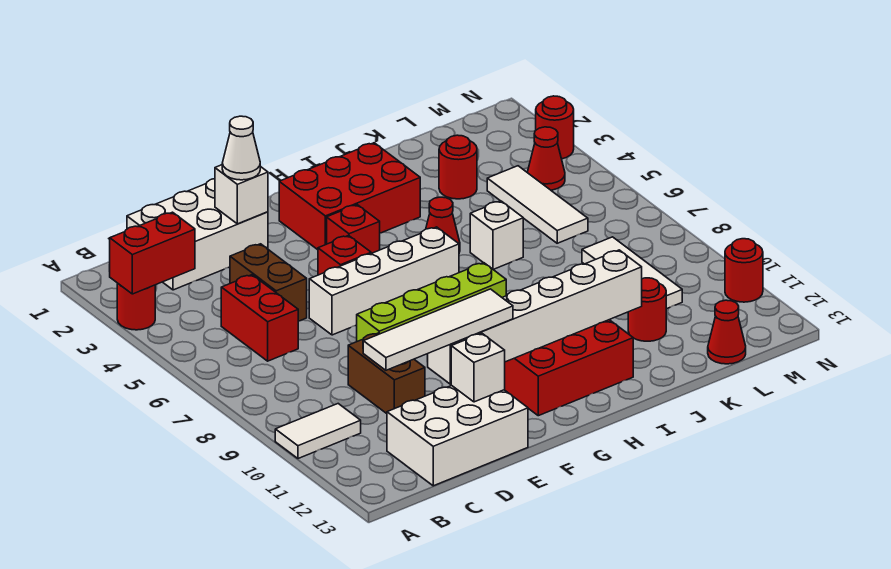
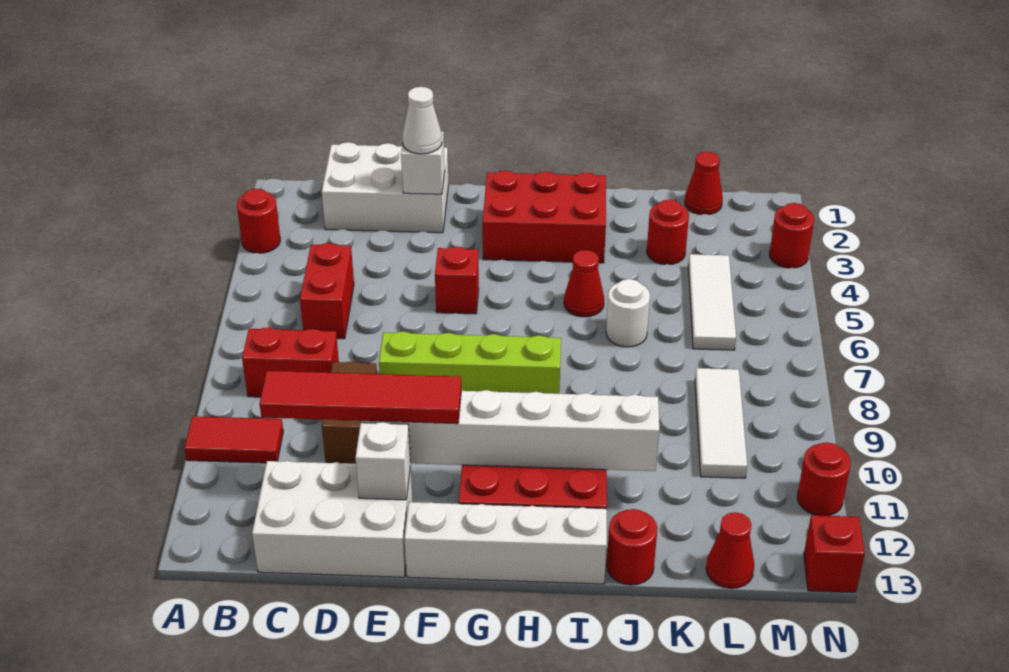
red 1x2 brick [110,212,195,294] -> red 1x2 brick moved to [242,328,339,397]
white 1x2 tile [275,404,361,459] -> red 1x2 tile [184,416,283,463]
white 1x4 tile [363,289,513,370] -> red 1x4 tile [260,371,461,424]
brown 1x2 brick [230,244,307,321] -> none
white 1x4 brick [309,227,459,335] -> white 1x4 brick moved to [405,502,607,584]
red 1x1 brick [327,205,380,253] -> red 1x1 brick moved to [804,515,865,593]
white 1x1 brick [470,201,523,270] -> white 1x1 round brick [606,279,650,347]
red 1x1 round brick [628,278,666,341] -> red 1x1 round brick moved to [607,509,657,585]
red 1x1 cone [527,127,565,190] -> red 1x1 cone moved to [685,152,723,215]

